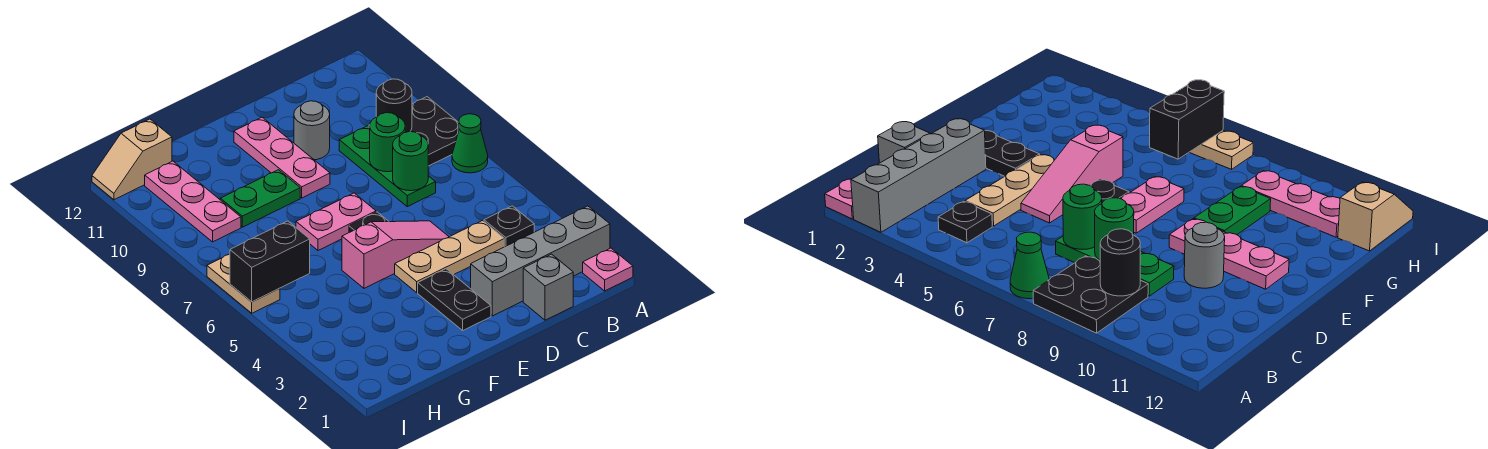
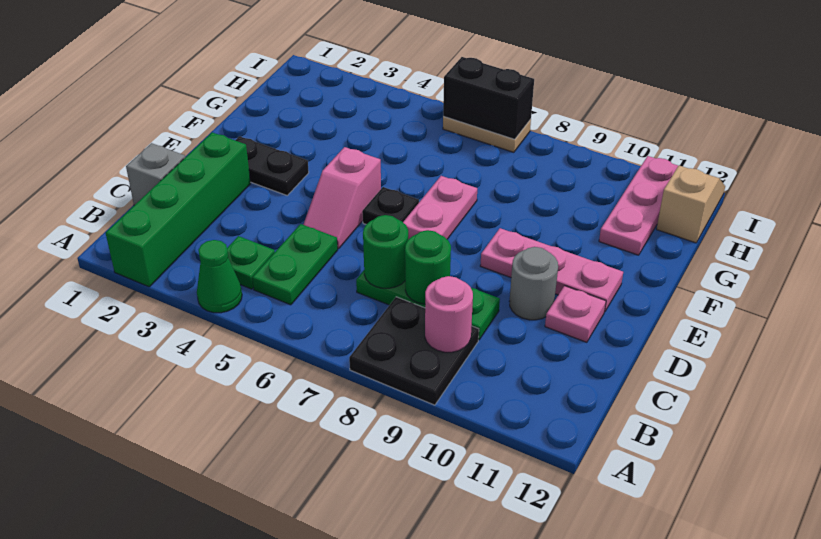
pink 1x1 plate [583,248,633,291] -> pink 1x1 plate moved to [545,286,606,342]
grey 1x4 brick [471,206,610,316] -> green 1x4 brick [106,132,251,287]
green 1x1 cone [452,114,488,173] -> green 1x1 cone moved to [197,240,242,313]
black 1x1 plate [484,206,534,247] -> green 1x1 plate [227,236,275,289]
black 1x1 round brick [376,79,412,132] -> pink 1x1 round brick [425,276,473,352]
tan 1x3 plate [395,221,504,293] -> none
pink 1x3 slope [342,221,449,288] -> pink 1x2 slope [303,147,381,249]
green 1x2 plate [220,170,300,227] -> green 1x2 plate moved to [252,224,338,305]
black 1x2 brick [230,221,310,302] -> black 1x2 brick turned to [443,57,534,139]
pink 1x3 plate [145,161,241,242] -> pink 1x3 plate turned to [599,156,678,255]

